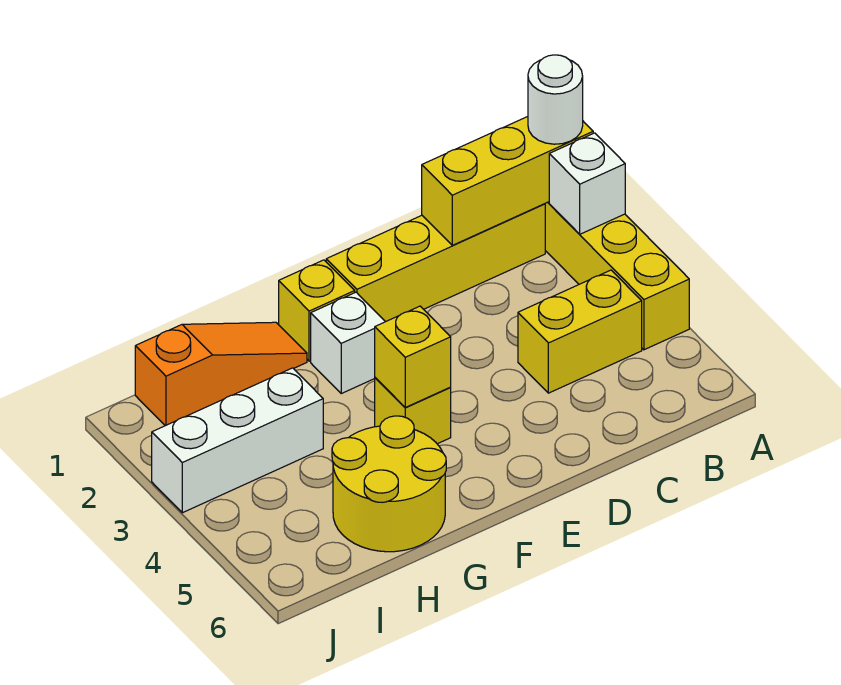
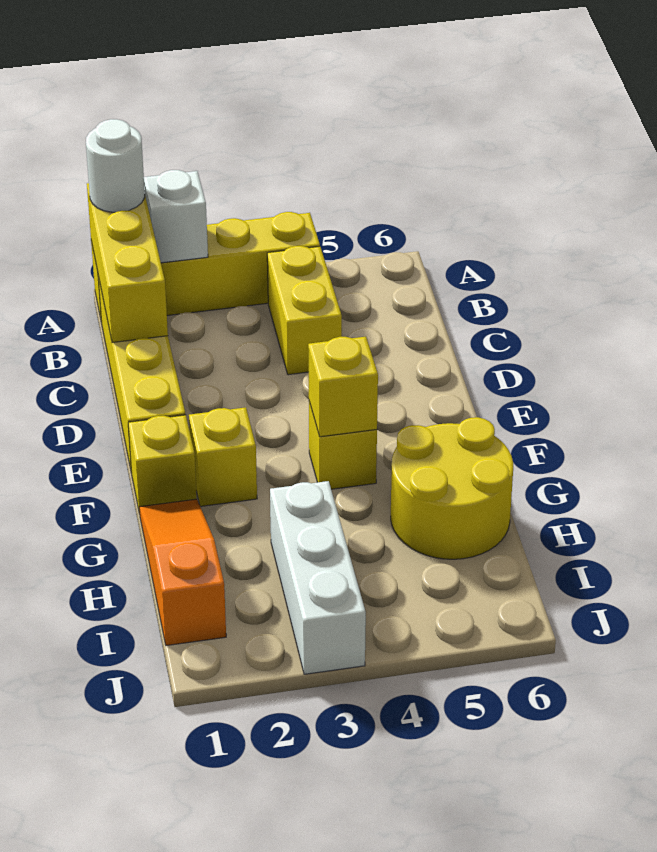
white 1x1 brick [311,292,385,393] -> yellow 1x1 brick [189,407,257,506]

